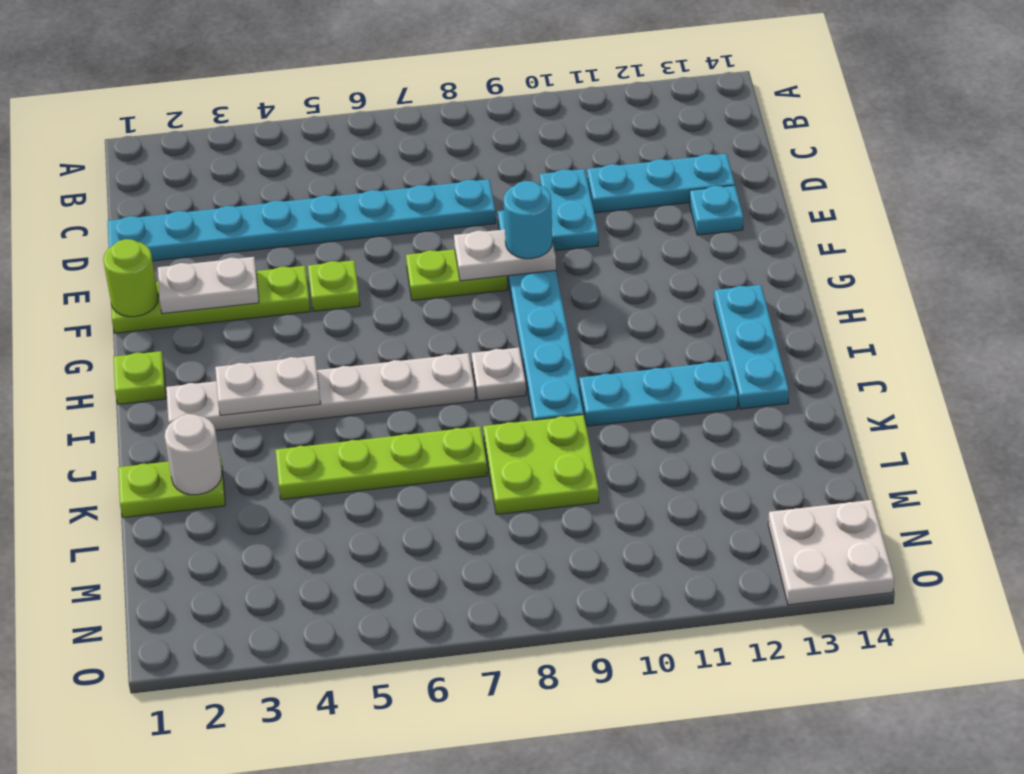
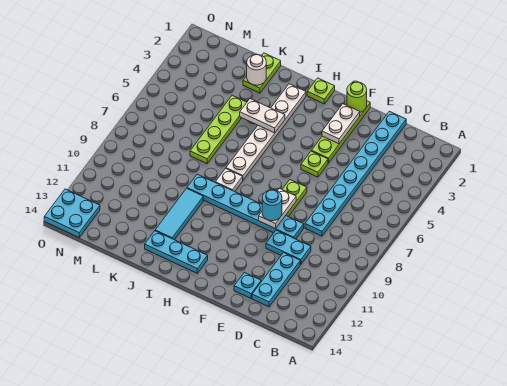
white 1x2 plate [215,356,321,415] -> white 1x2 plate turned to [240,99,285,133]
cyan 1x3 plate [579,361,738,426] -> cyan 1x3 tile [155,188,203,240]
lime 2x2 plate [483,415,599,515] -> none
white 2x2 plate [768,500,894,605] -> cyan 2x2 plate [44,189,100,238]

